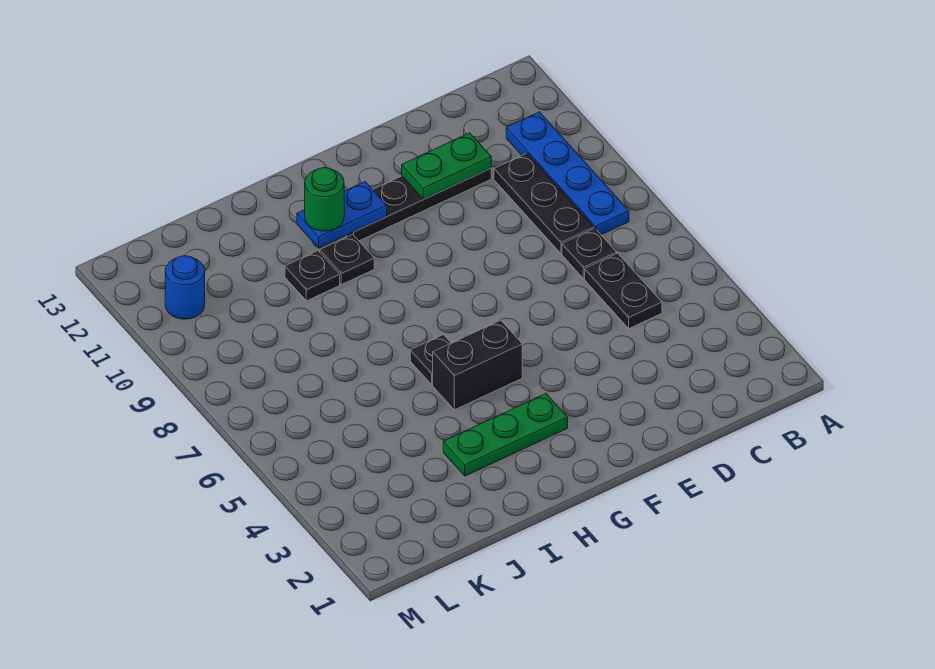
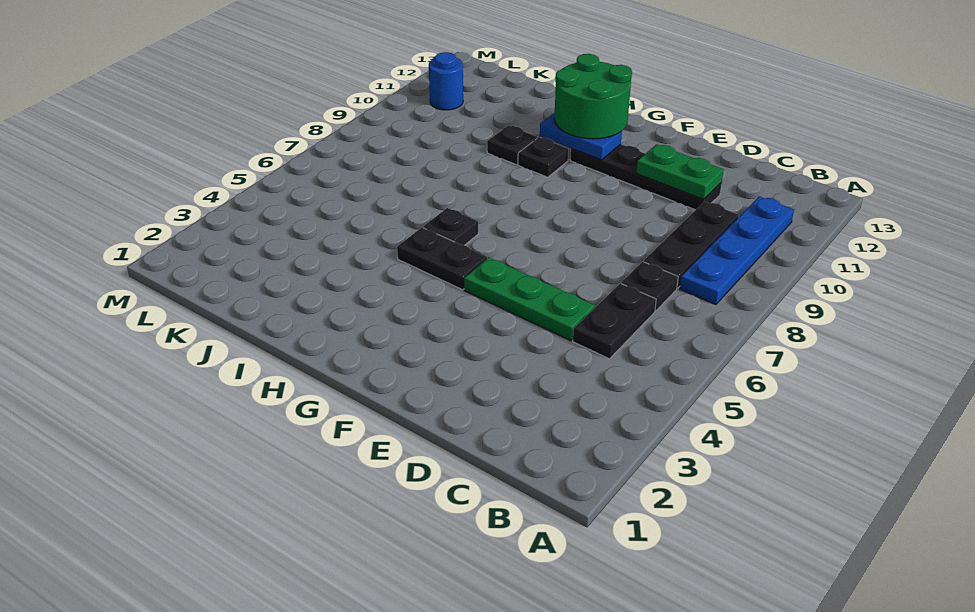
green 1x3 plate [443,394,568,476] -> green 1x3 plate moved to [464,257,595,341]
black 1x2 brick [433,320,522,410] -> black 1x2 plate [397,227,487,290]
green 1x1 round brick [305,168,344,231] -> green 2x2 round brick [554,54,632,139]

